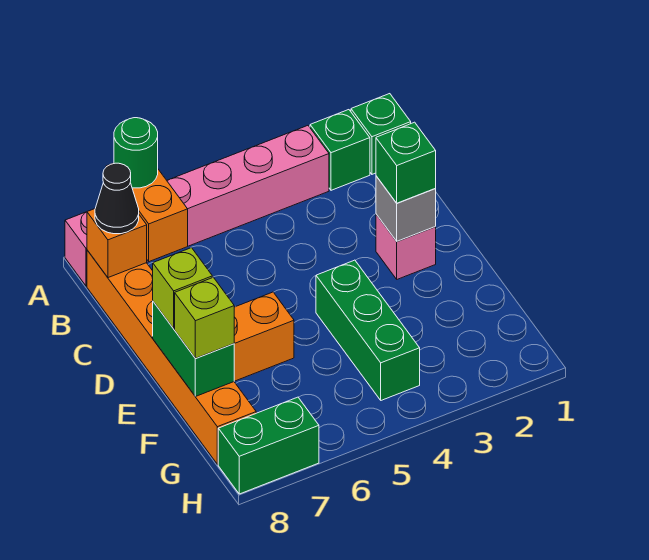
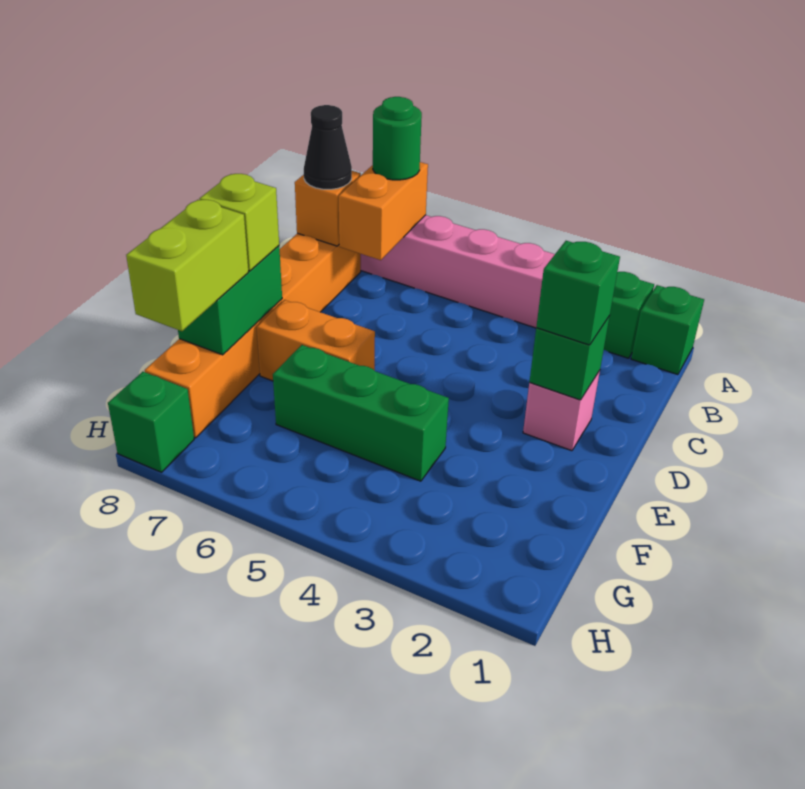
grey 1x1 brick [376,176,436,241] -> green 1x1 brick [529,316,610,400]
green 1x3 brick [316,260,420,400] -> green 1x3 brick turned to [273,345,449,481]
lime 1x1 brick [175,277,234,359] -> lime 1x2 brick [126,200,248,331]
green 1x2 brick [218,397,319,494] -> green 1x1 brick [108,372,194,472]

